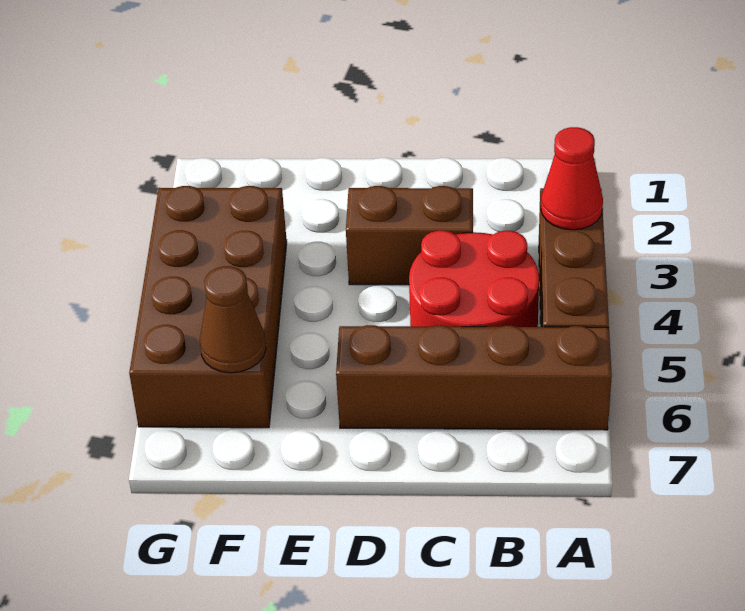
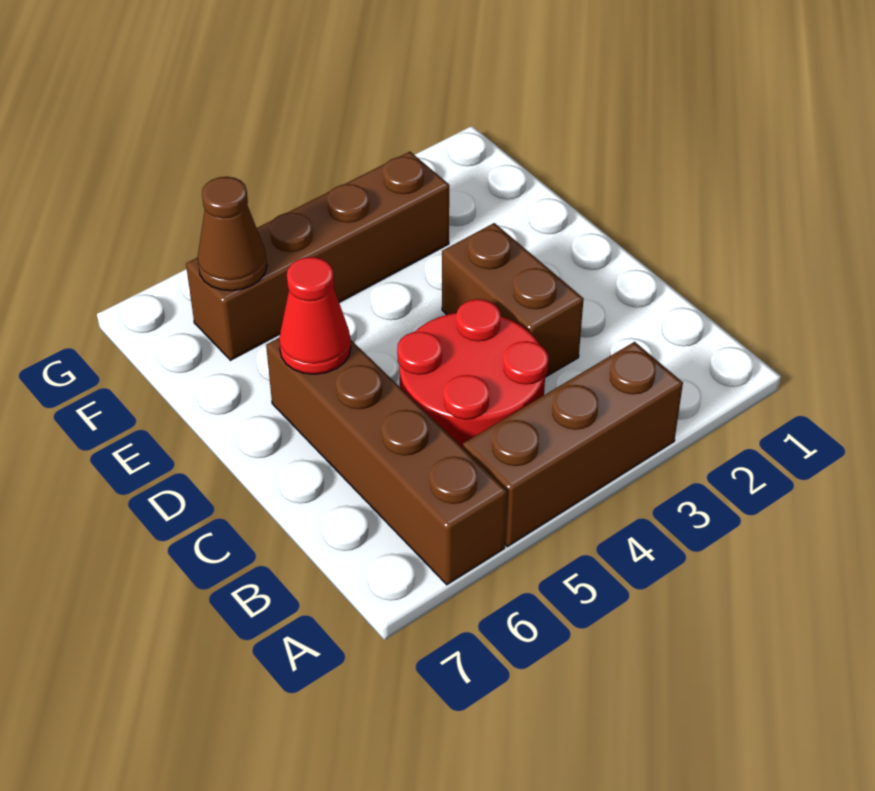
red 1x1 cone [541,127,603,230] -> red 1x1 cone moved to [279,257,351,374]
brown 2x4 brick [129,186,287,428] -> brown 1x4 brick [186,152,449,360]

